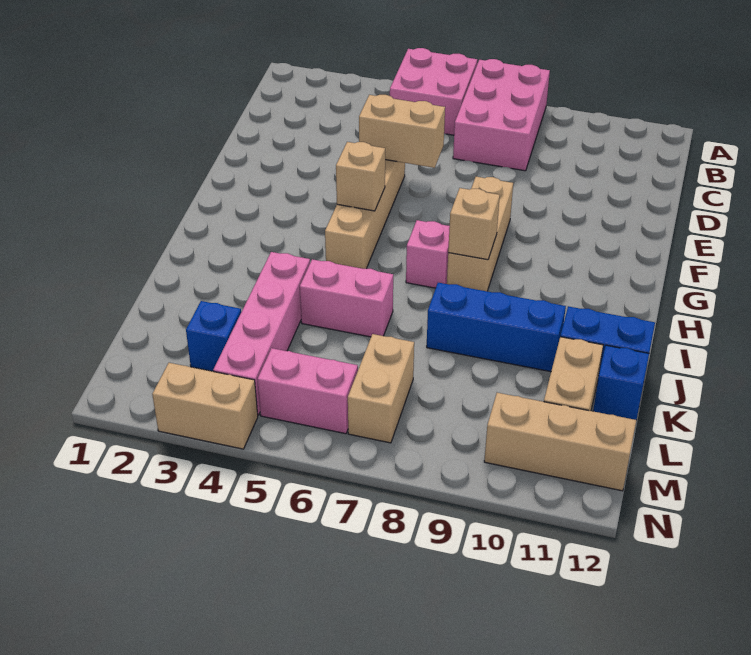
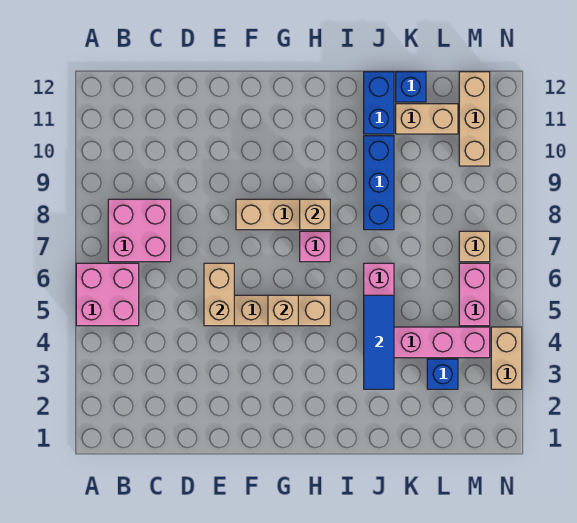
pink 2x3 brick [453,59,550,171] -> pink 2x2 brick [108,199,171,262]
none -> blue 1x3 tile [364,295,394,389]
tan 1x2 brick [348,334,414,443] -> tan 1x1 brick [459,231,490,262]

